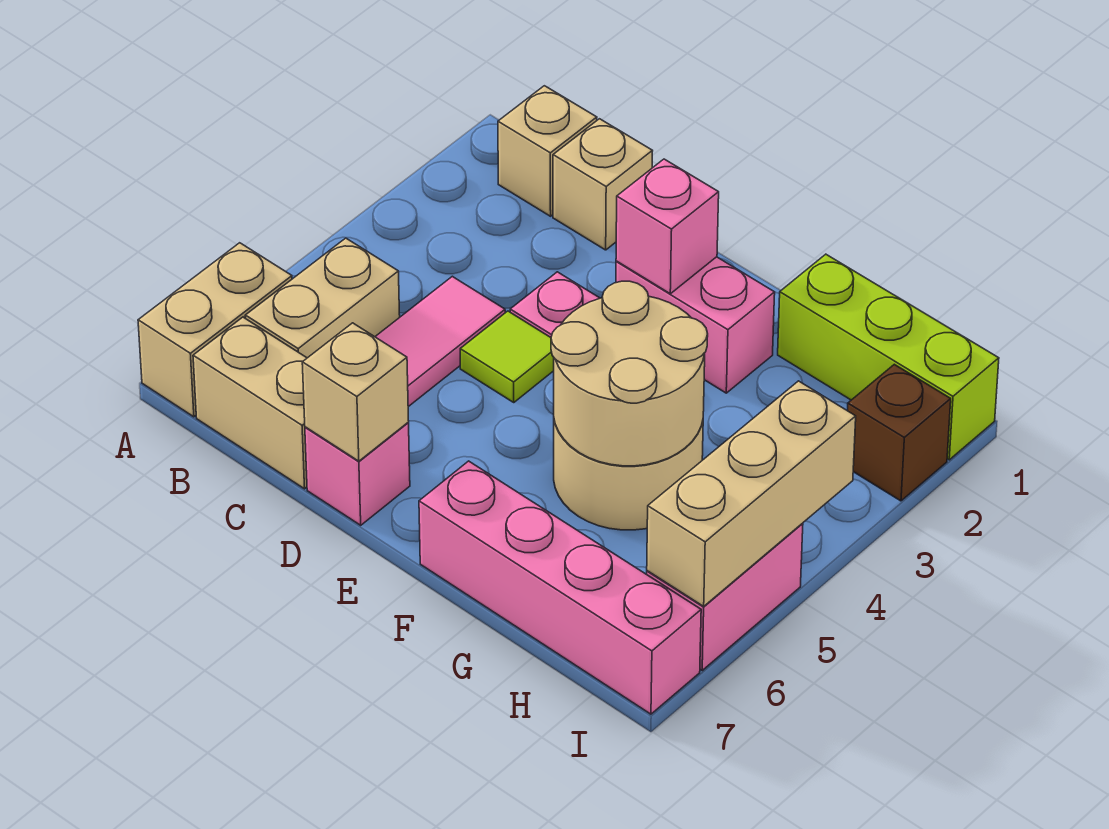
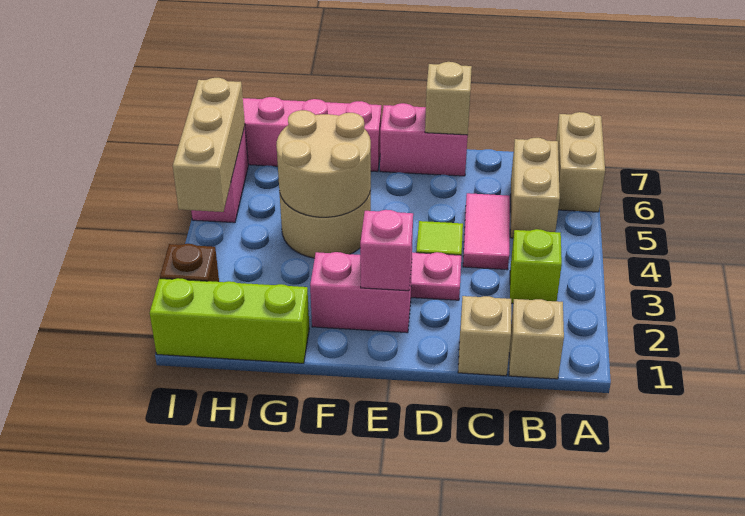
none -> lime 1x1 brick [510,229,562,303]
tan 1x2 brick [193,317,307,489] -> none
pink 1x1 brick [305,423,410,525] -> pink 1x2 brick [380,103,468,176]

